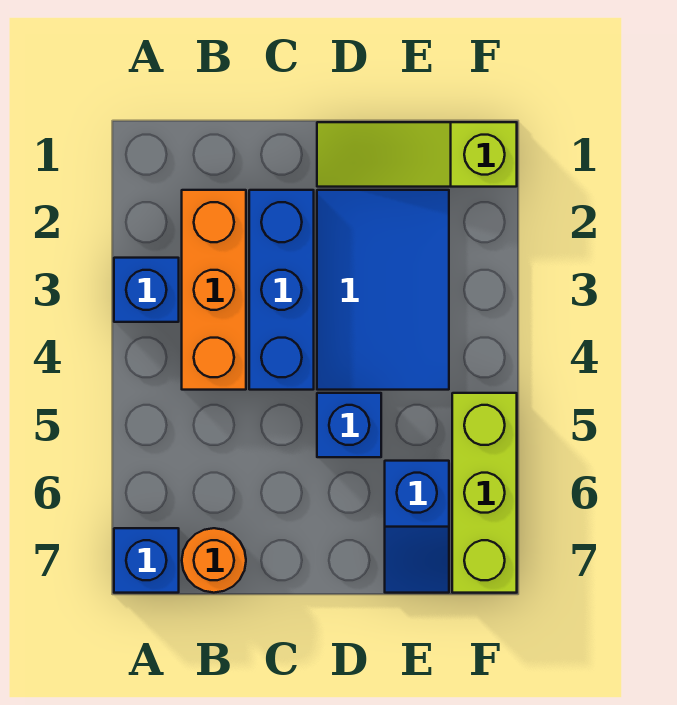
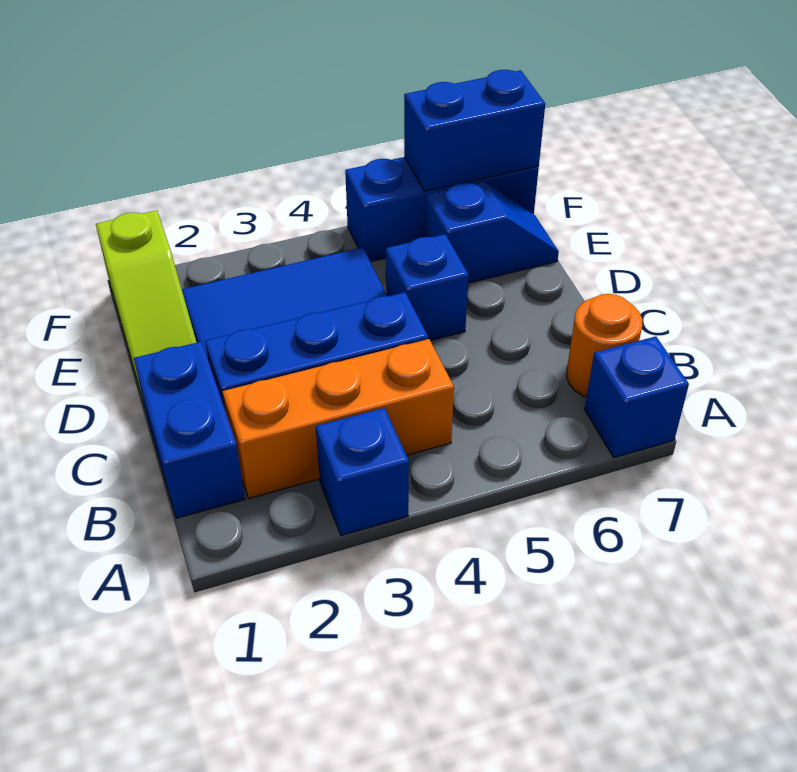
none -> blue 1x2 brick [134,342,245,518]
lime 1x3 brick [452,393,517,593] -> blue 1x3 brick [345,157,539,262]
none -> blue 1x2 brick [404,70,545,191]

